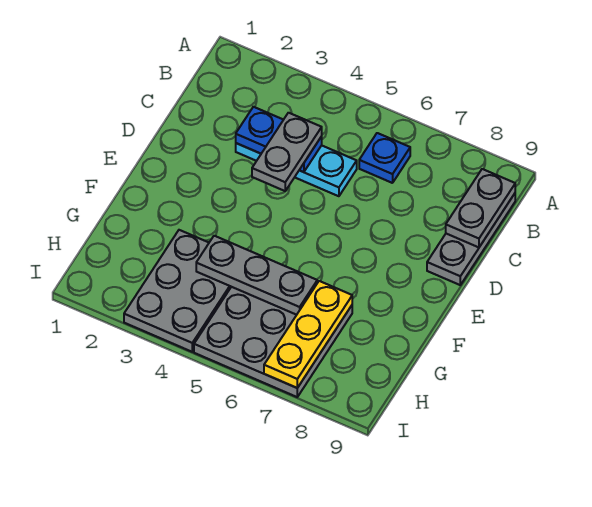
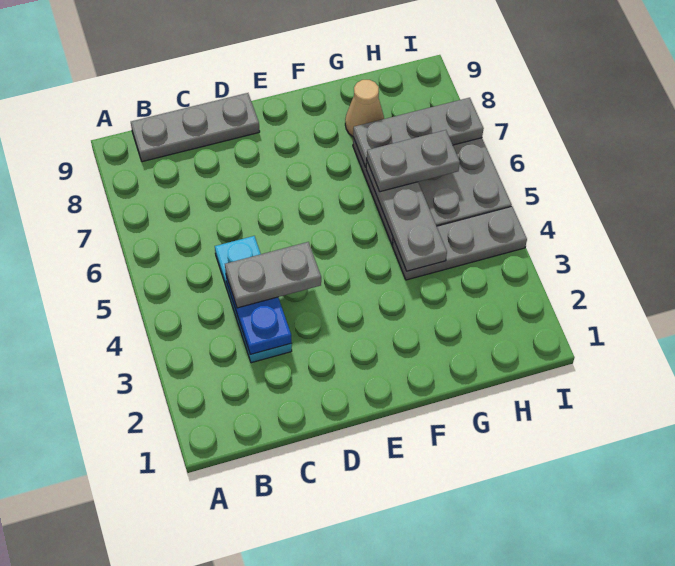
blue 1x1 plate [359,133,410,183] -> none
grey 1x2 plate [446,169,515,247] -> grey 1x2 plate moved to [367,130,460,192]
grey 2x3 plate [124,230,231,352] -> grey 1x3 plate [392,206,527,280]
yellow 1x3 plate [264,281,352,388] -> grey 1x3 plate [353,98,484,167]
none -> tan 1x1 cone [345,80,384,137]

